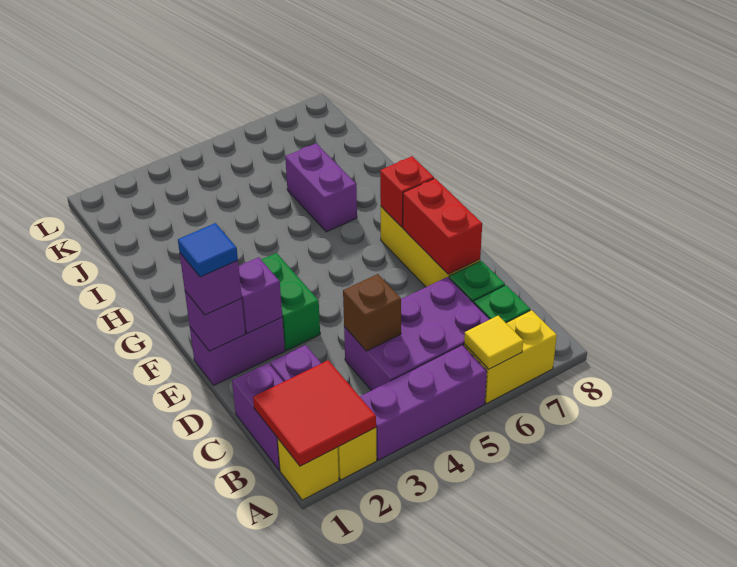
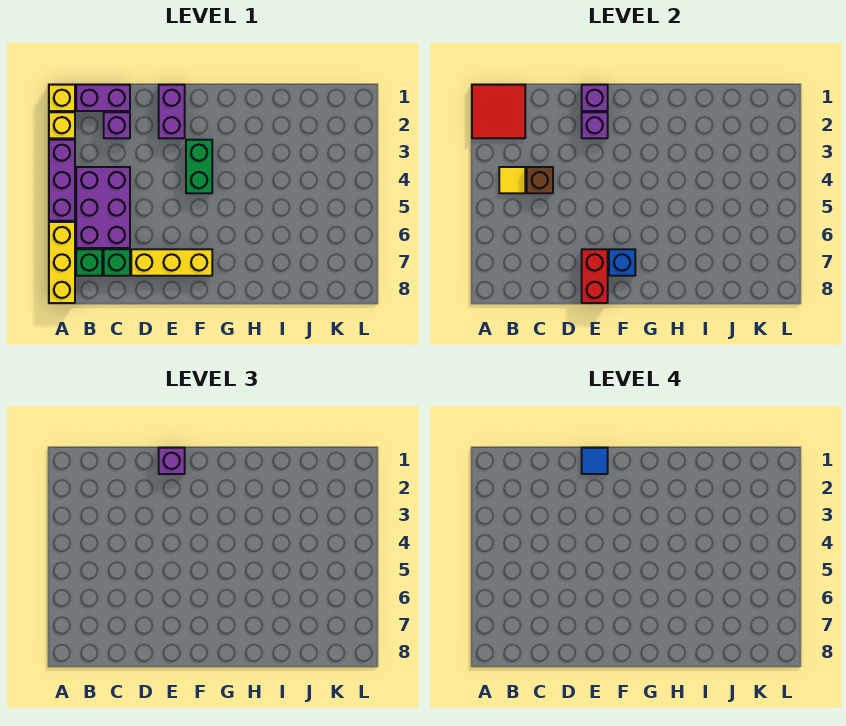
yellow 1x2 brick [464,310,557,404] -> yellow 1x3 brick [49,222,75,303]
yellow 1x1 tile [464,316,523,369] -> yellow 1x1 tile moved to [499,167,525,193]
red 1x2 brick [403,178,482,274] -> red 1x2 brick turned to [582,249,608,303]
green 1x2 brick [261,253,320,350] -> green 1x2 brick turned to [186,140,212,193]
red 1x1 brick [380,156,434,227] -> blue 1x1 brick [609,249,635,276]
purple 1x2 brick [285,143,357,232] -> none

